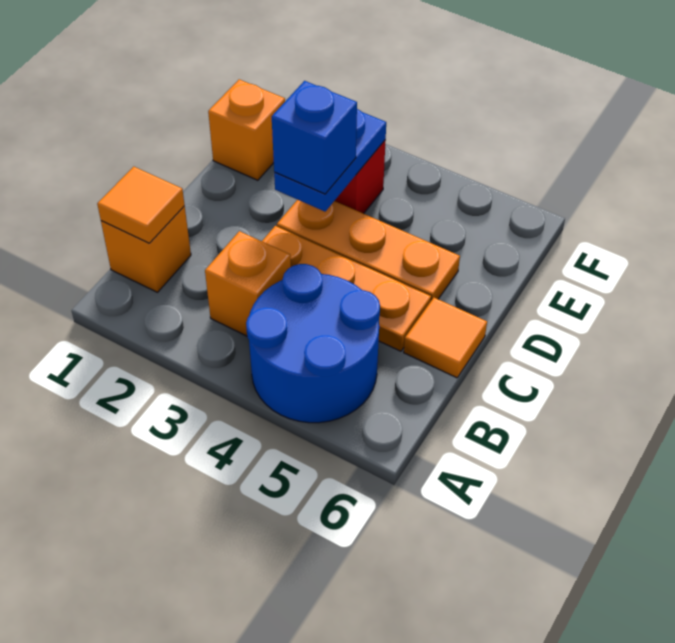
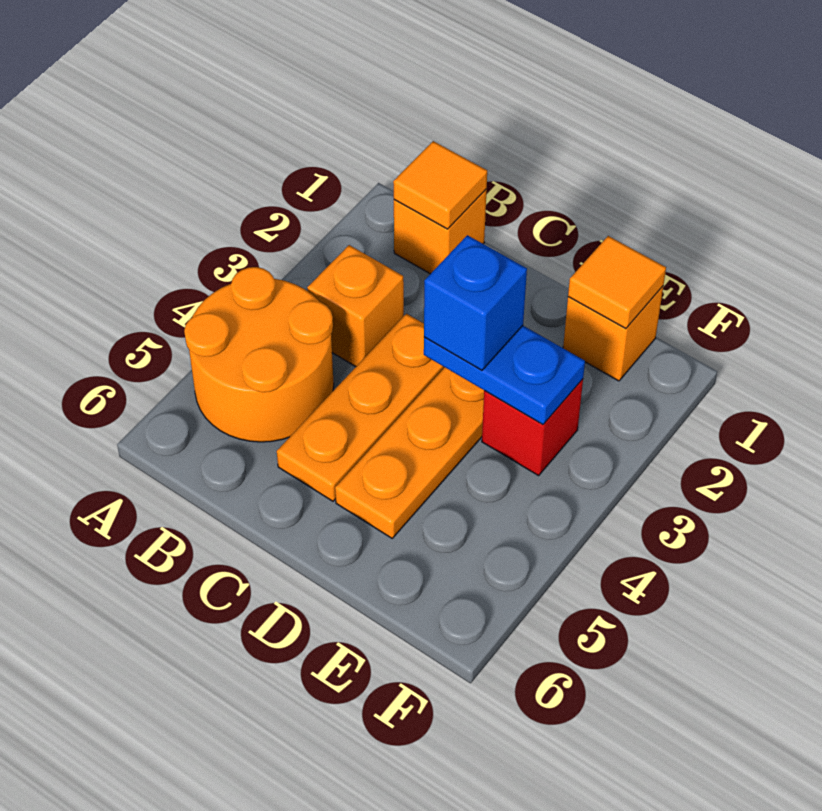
blue 2x2 round brick [246,264,380,423] -> orange 2x2 round brick [184,267,334,442]
orange 1x1 tile [404,298,487,378] -> orange 1x1 tile moved to [568,236,666,329]

